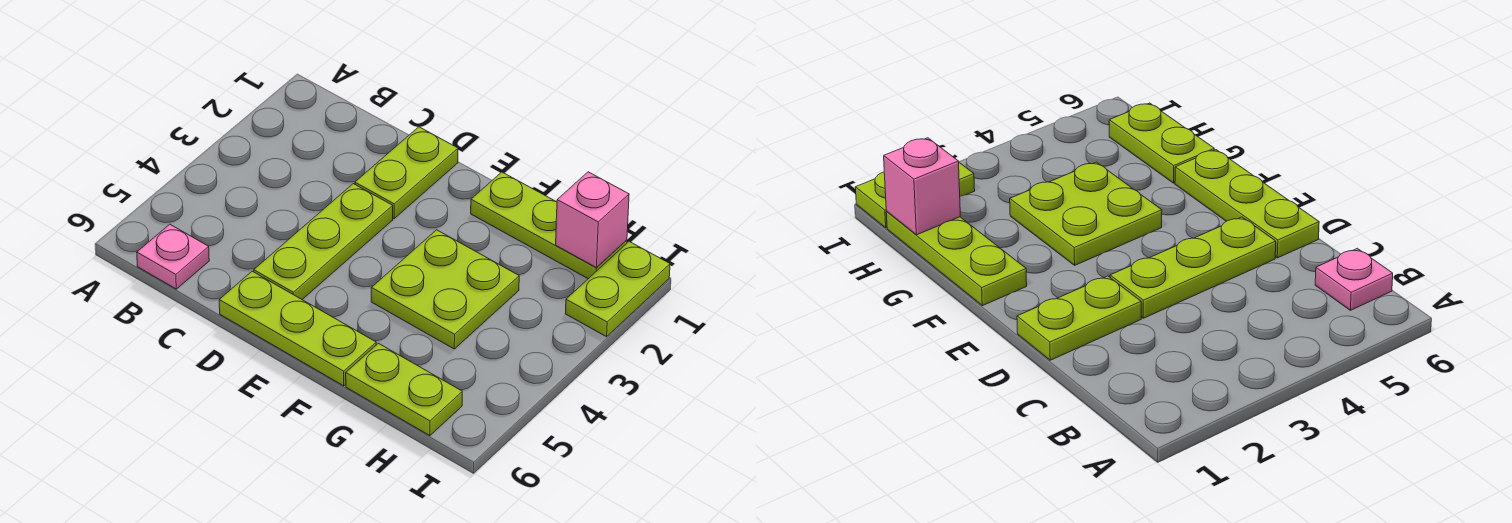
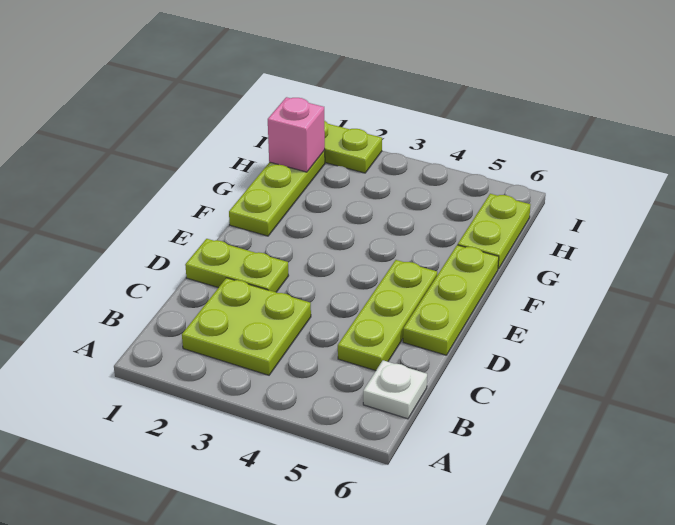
pink 1x1 plate [137,224,209,289] -> white 1x1 plate [363,360,427,419]
lime 1x3 plate [254,184,393,299] -> lime 1x3 plate turned to [338,260,437,371]
lime 2x2 plate [371,230,519,349] -> lime 2x2 plate moved to [182,278,311,375]

